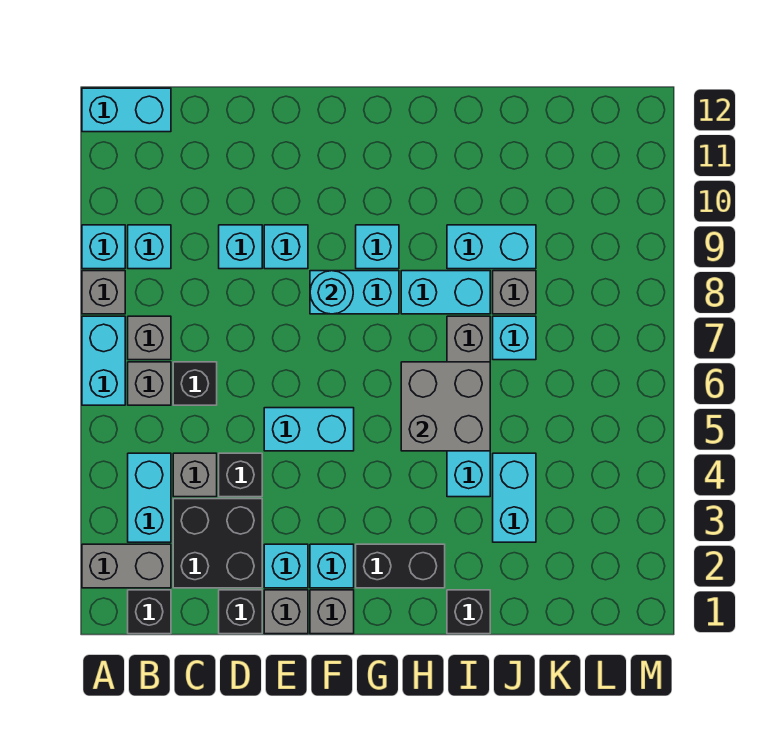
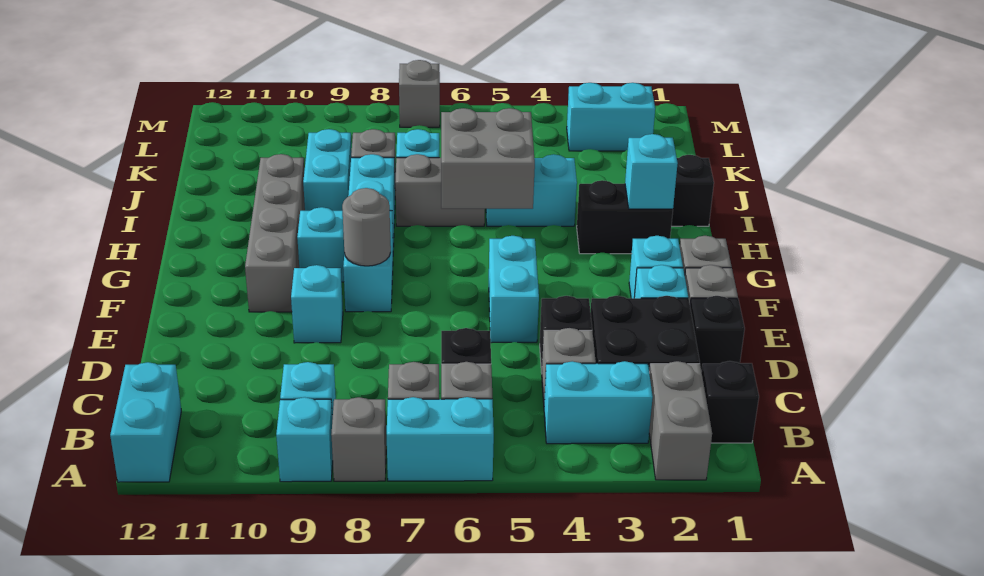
cyan 1x1 brick [219,225,262,269] -> cyan 1x1 brick moved to [625,134,678,209]
cyan 1x1 round brick [310,271,353,314] -> grey 1x1 round brick [342,188,391,266]
none -> grey 1x4 brick [245,154,305,312]
black 1x2 brick [356,544,445,588] -> black 1x2 brick turned to [577,180,673,254]
cyan 1x2 brick [493,453,536,542] -> cyan 1x2 brick moved to [567,83,655,151]
none -> grey 1x1 brick [399,60,440,127]

